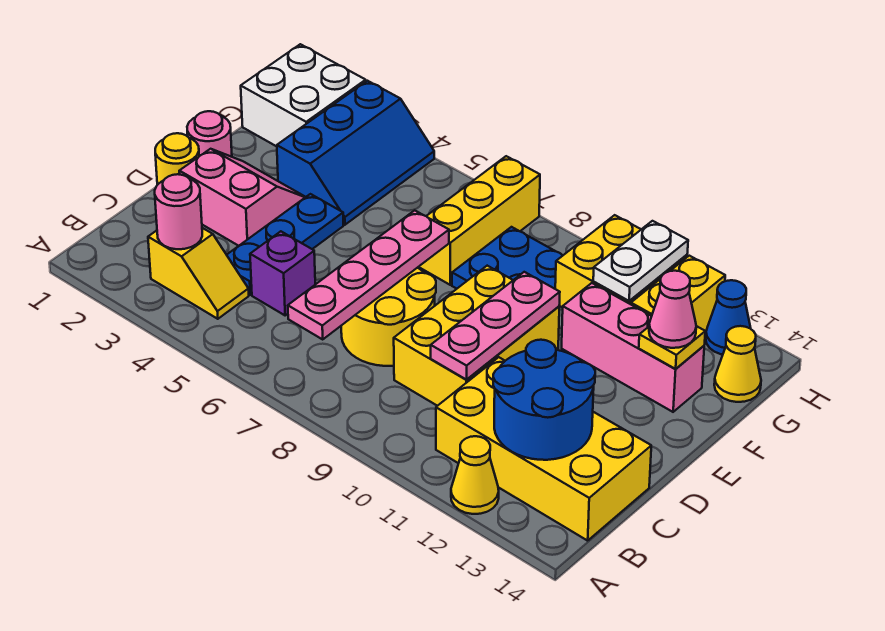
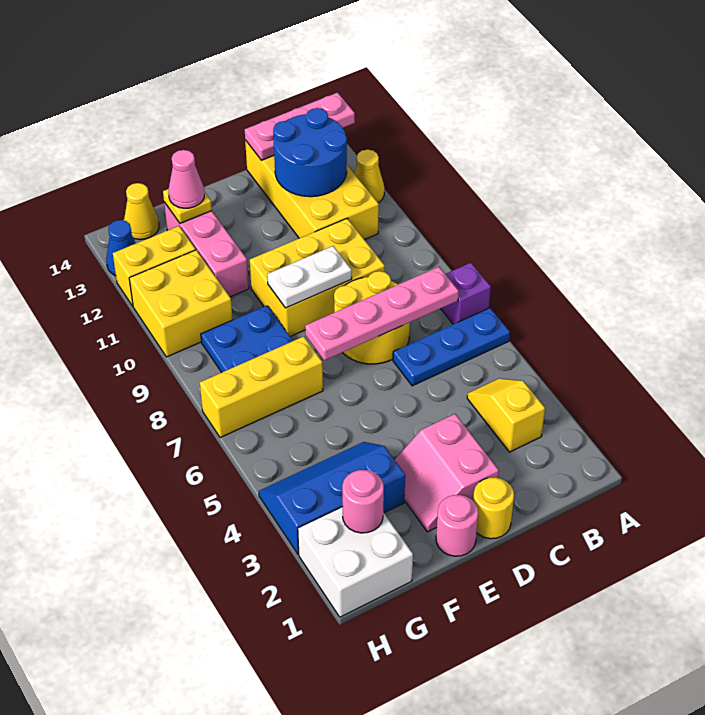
pink 1x1 round brick [155,174,202,249] -> pink 1x1 round brick moved to [342,470,384,533]
blue 1x3 plate [227,194,343,295] -> blue 1x3 plate moved to [393,308,510,386]
purple 1x1 brick [250,231,315,315] -> purple 1x1 brick moved to [441,263,491,324]
pink 1x3 plate [431,272,560,380] -> pink 1x3 plate moved to [245,93,355,160]
white 1x2 plate [593,221,688,301] -> white 1x2 plate moved to [267,246,352,308]

